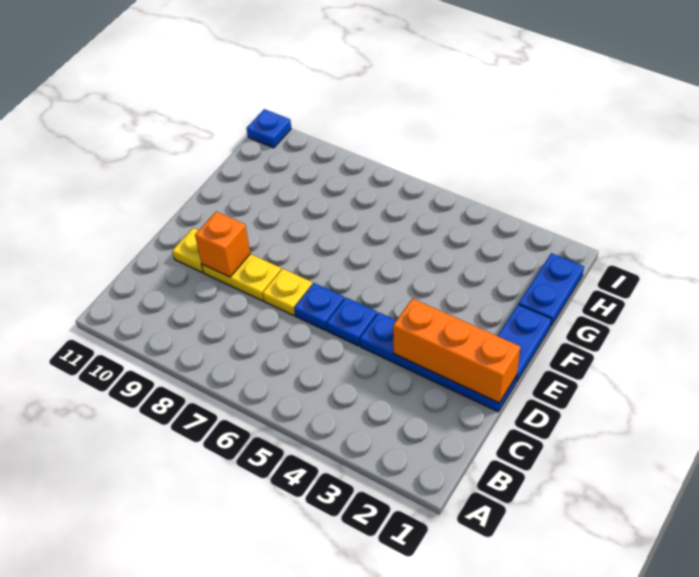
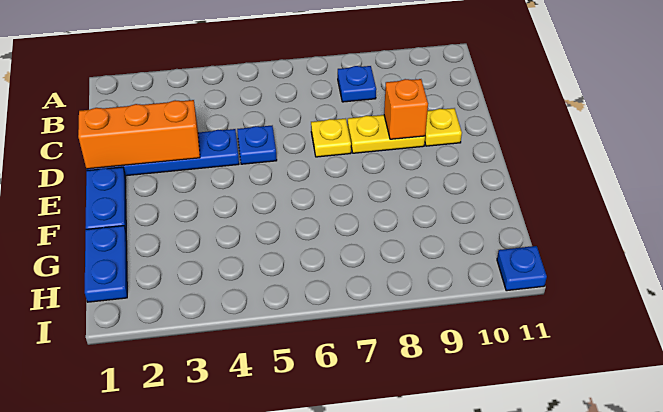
blue 1x1 plate [294,283,344,330] -> blue 1x1 plate moved to [338,66,376,102]

